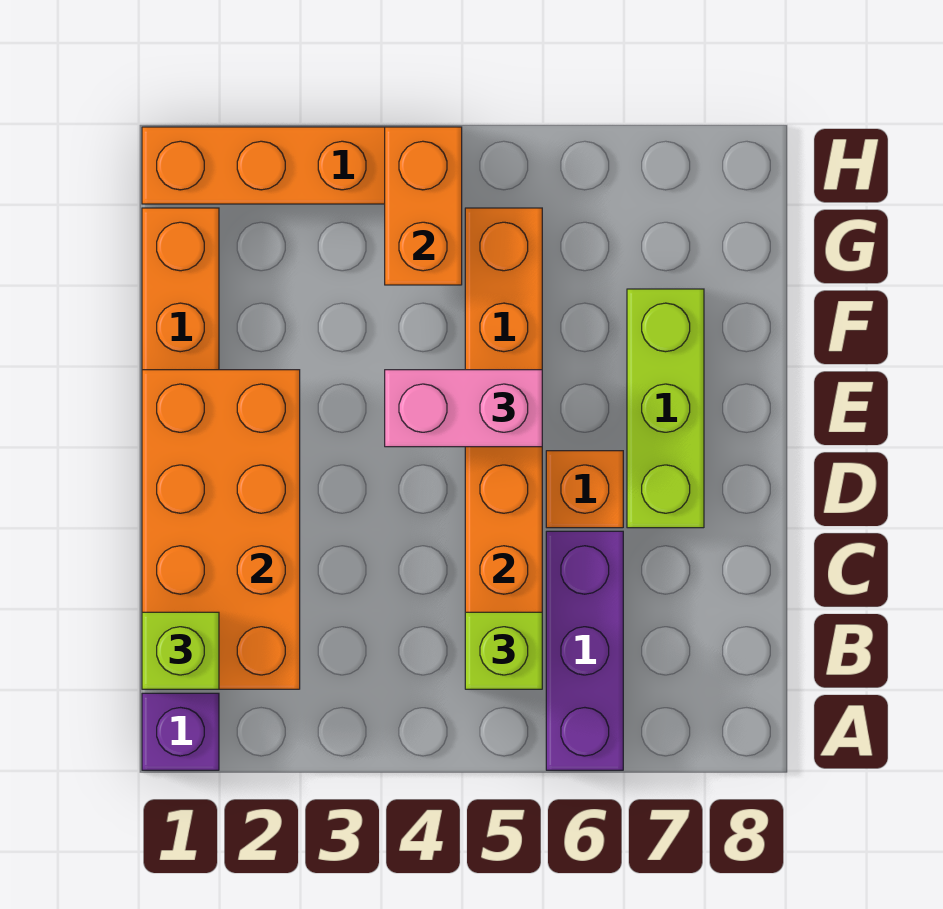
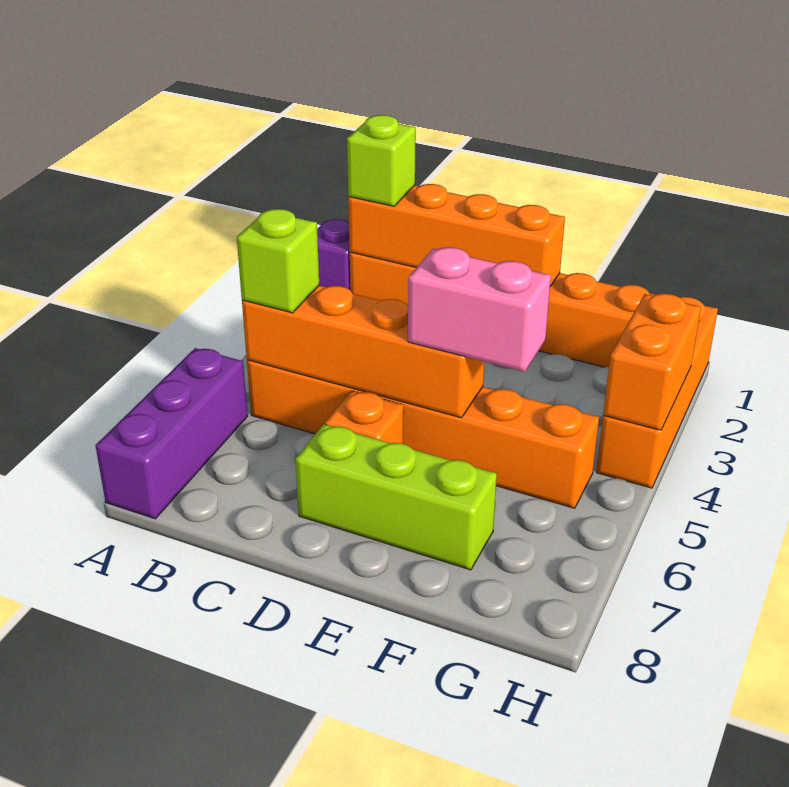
purple 1x3 brick [546,531,623,770] -> purple 1x3 brick turned to [95,348,248,519]
orange 2x4 brick [142,370,300,689] -> orange 1x4 brick [348,184,565,287]
pink 1x2 brick [385,370,542,447] -> pink 1x2 brick turned to [408,247,551,372]
orange 1x2 brick [385,127,462,285] -> orange 1x2 brick turned to [603,294,701,430]

